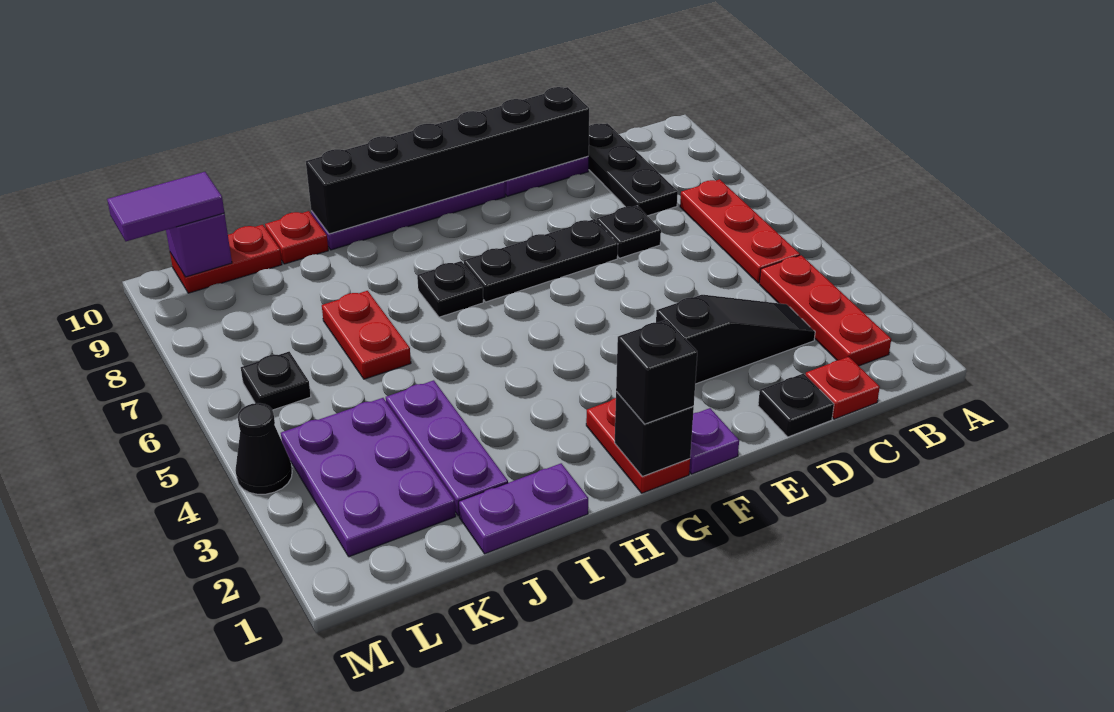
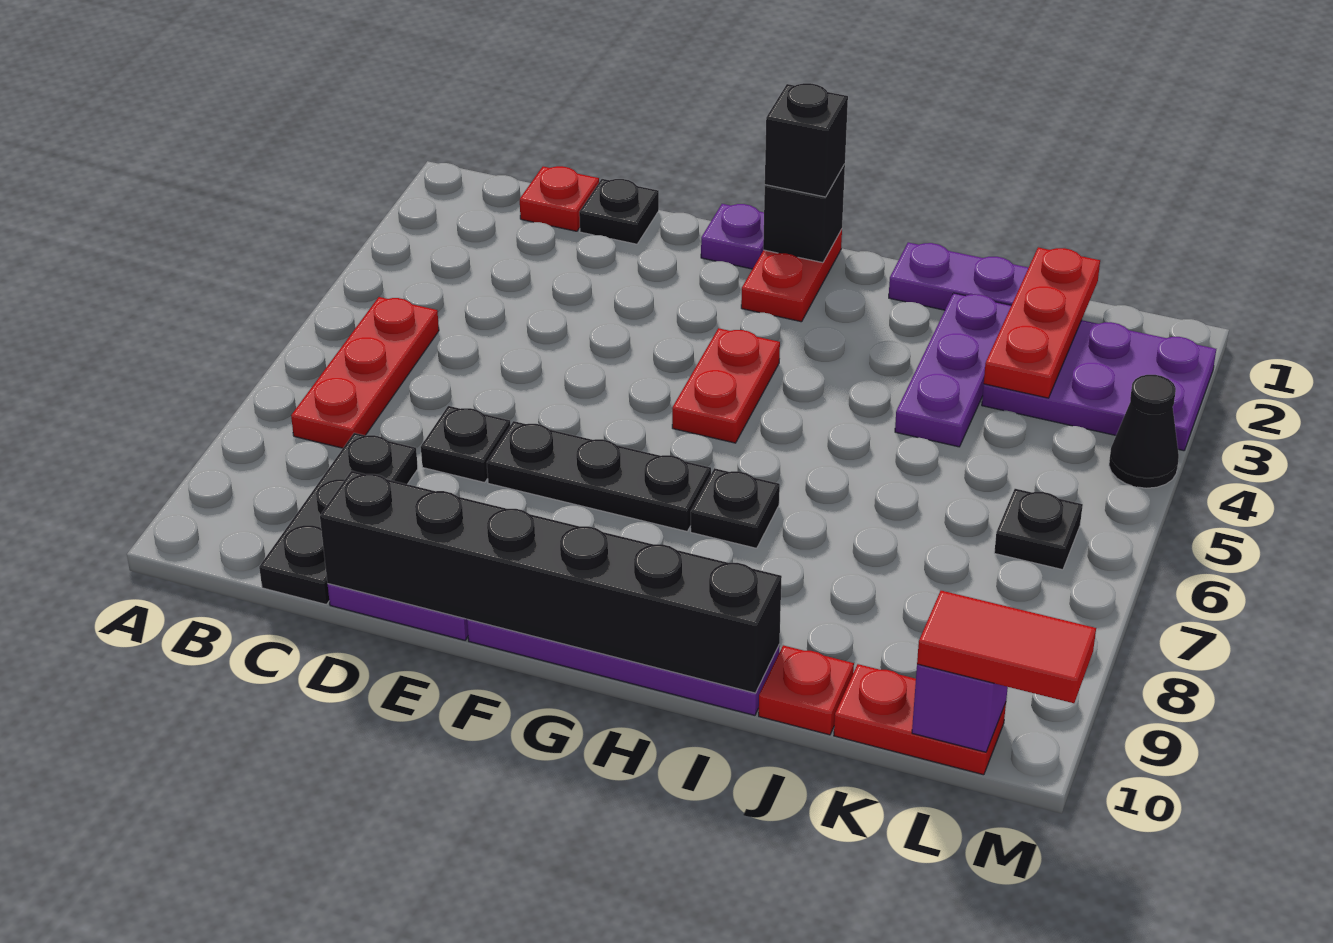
red 1x3 plate [759,255,891,366] -> red 1x3 plate moved to [984,247,1100,398]
black 1x3 slope [656,295,815,384] -> none
red 1x2 plate [322,291,411,379] -> red 1x2 plate moved to [672,328,780,443]
purple 2x3 plate [281,398,456,557] -> purple 2x3 plate turned to [982,320,1216,451]
purple 1x2 tile [107,172,224,241] -> red 1x2 tile [917,591,1096,703]

